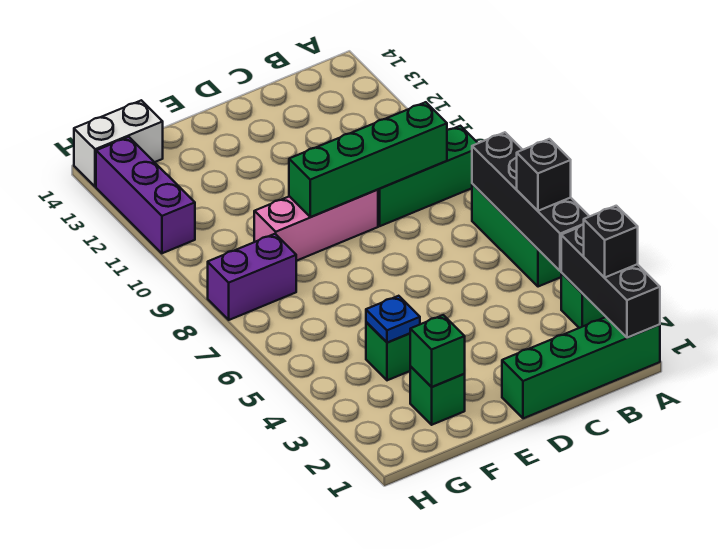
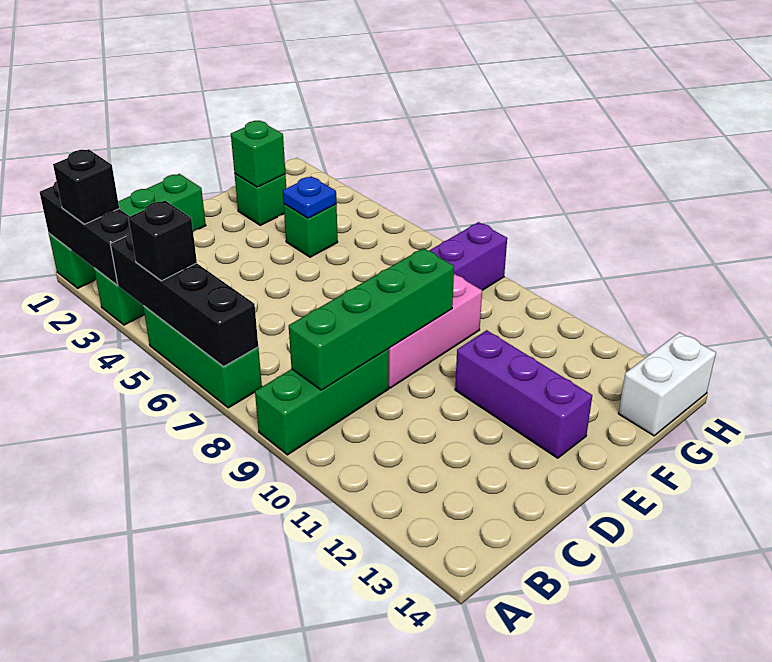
purple 1x3 brick [96,137,195,253] -> purple 1x3 brick moved to [455,330,592,458]

